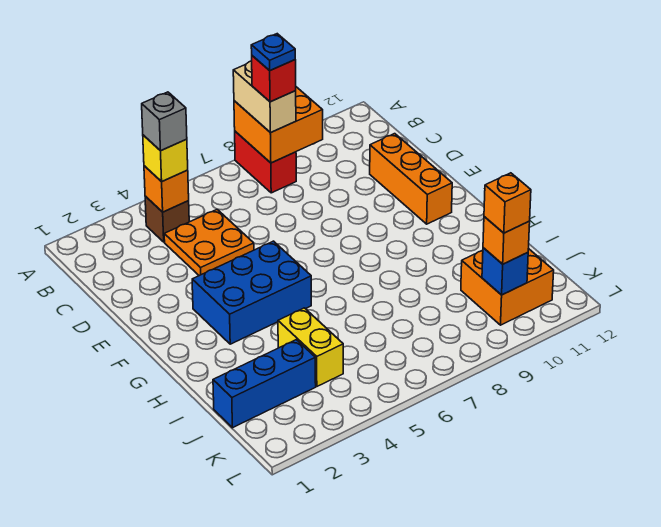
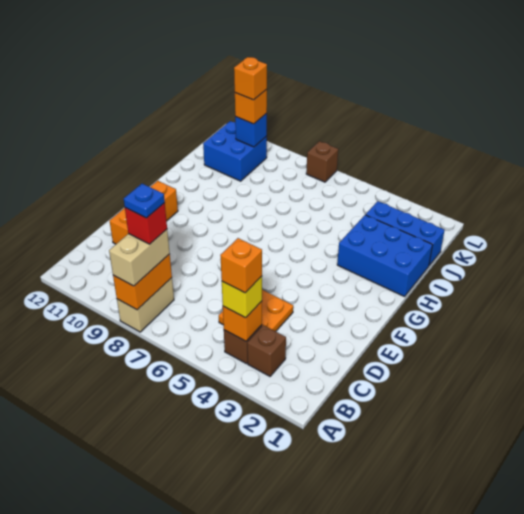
red 1x2 brick [235,131,296,193] -> tan 1x2 brick [117,278,174,332]
orange 2x2 brick [234,87,323,163] -> orange 1x2 brick [113,254,172,310]
none -> brown 1x1 brick [247,325,286,376]
grey 1x1 brick [142,92,187,151] -> orange 1x1 brick [220,238,262,293]
blue 2x3 brick [192,241,311,344] -> blue 2x3 brick moved to [337,215,433,297]
yellow 1x2 brick [278,308,343,386] -> none
orange 2x2 brick [461,249,554,325] -> blue 2x2 brick [203,121,267,181]
none -> brown 1x1 brick [306,141,338,182]

